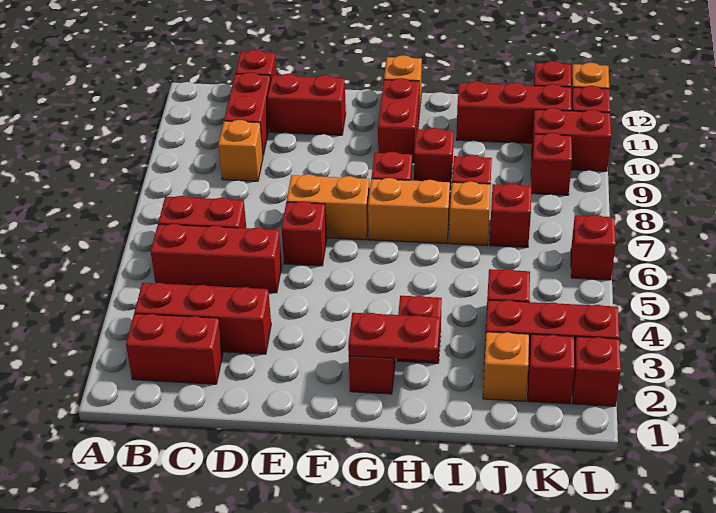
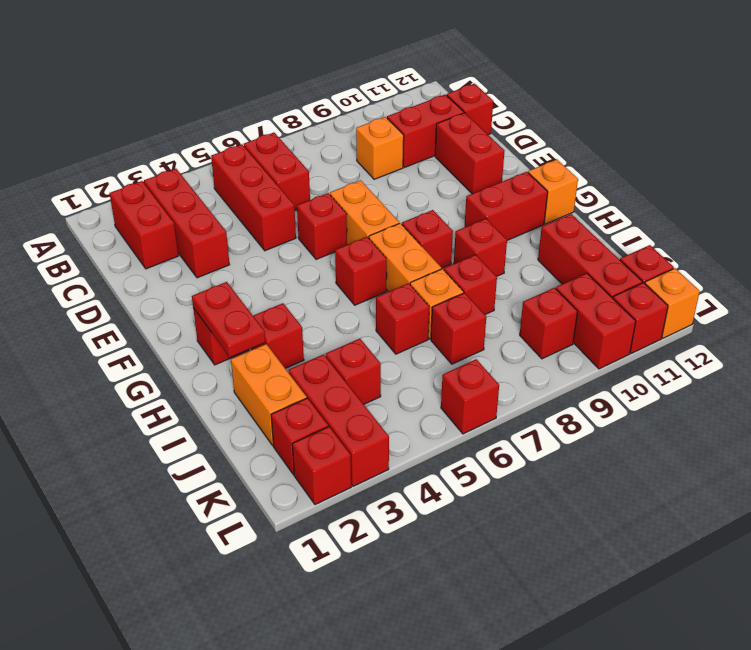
none -> red 1x1 brick [335,237,387,305]
none -> red 1x1 brick [376,283,429,354]
orange 1x1 brick [483,332,529,401] -> orange 1x2 brick [231,344,307,446]

